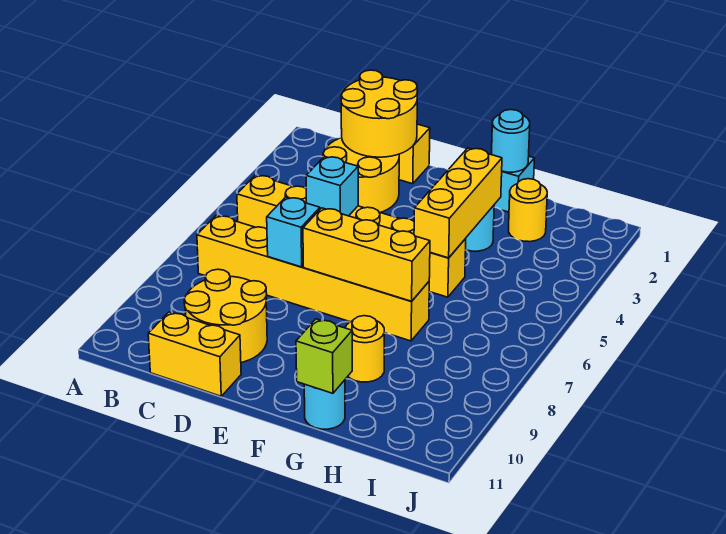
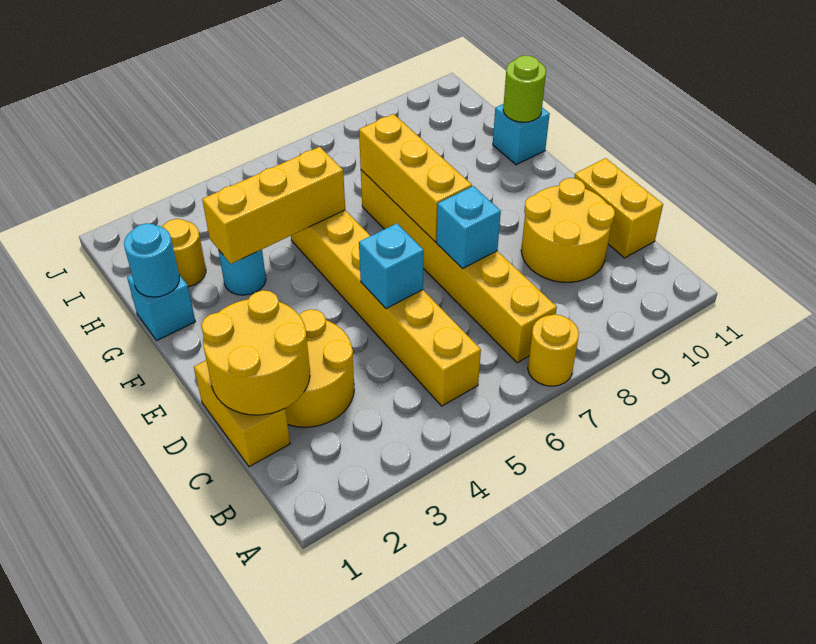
yellow 1x1 round brick [345,316,384,382] -> yellow 1x1 round brick moved to [528,314,579,386]
cyan 1x1 round brick [304,380,345,429] -> cyan 1x1 brick [493,104,550,165]
lime 1x1 brick [296,319,352,393] -> lime 1x1 round brick [503,55,546,122]

